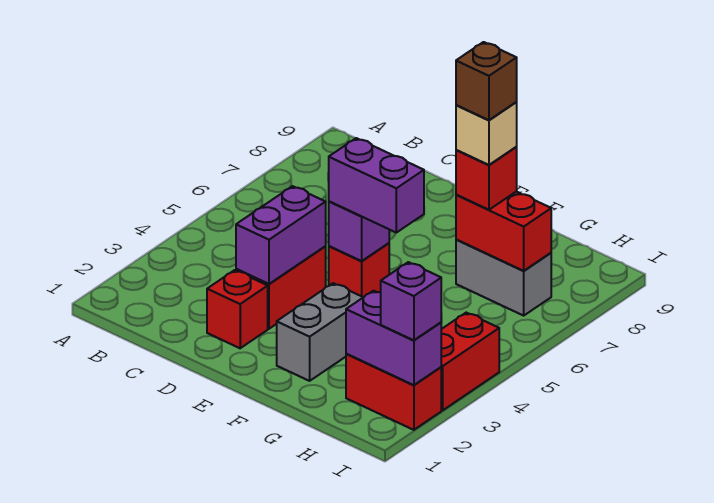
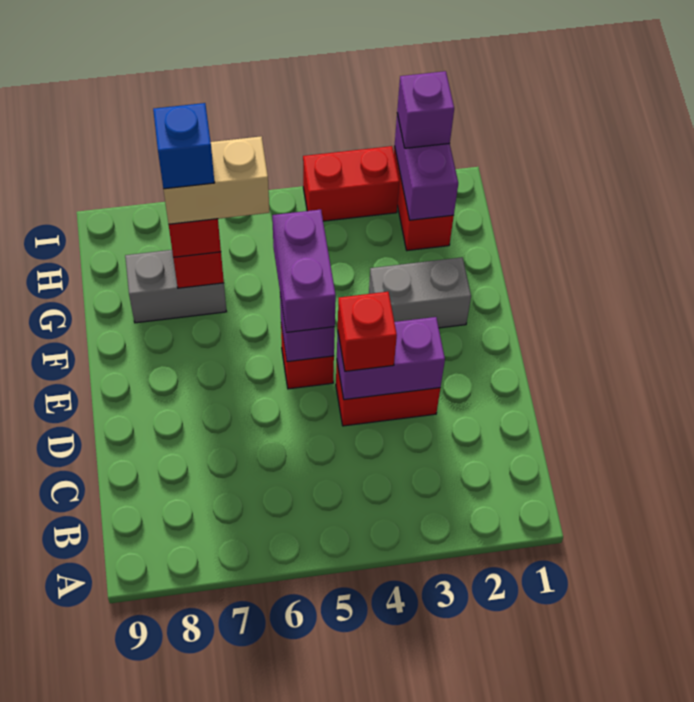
red 1x1 brick [207,270,268,348] -> red 1x1 brick moved to [338,292,397,371]
grey 1x2 brick [456,240,551,316] -> grey 1x2 brick turned to [125,250,227,323]
tan 1x1 brick [456,102,517,165] -> tan 1x2 brick [163,136,269,224]
brown 1x1 brick [456,42,517,120] -> blue 1x1 brick [153,103,215,189]

